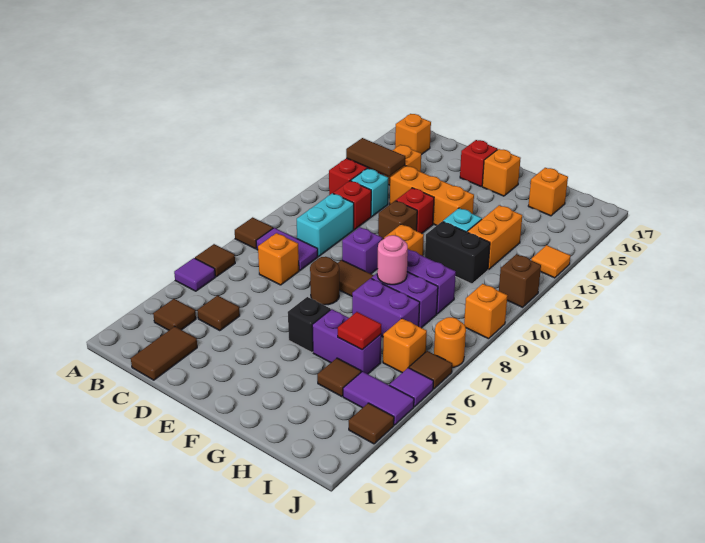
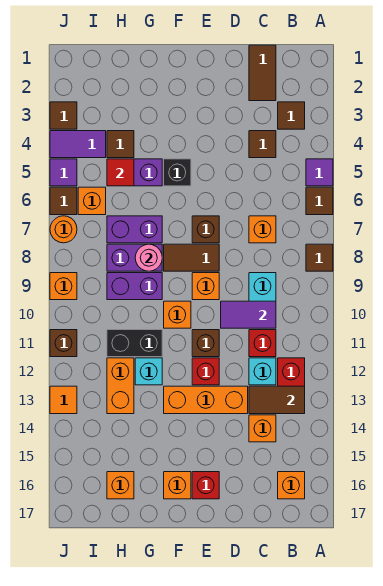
purple 1x2 tile [256,228,318,271] -> purple 1x2 tile moved to [221,301,276,328]
brown 1x1 round brick [310,257,339,305] -> brown 1x1 brick [192,216,219,243]
purple 1x1 brick [342,227,382,274] -> orange 1x1 brick [192,273,219,300]

